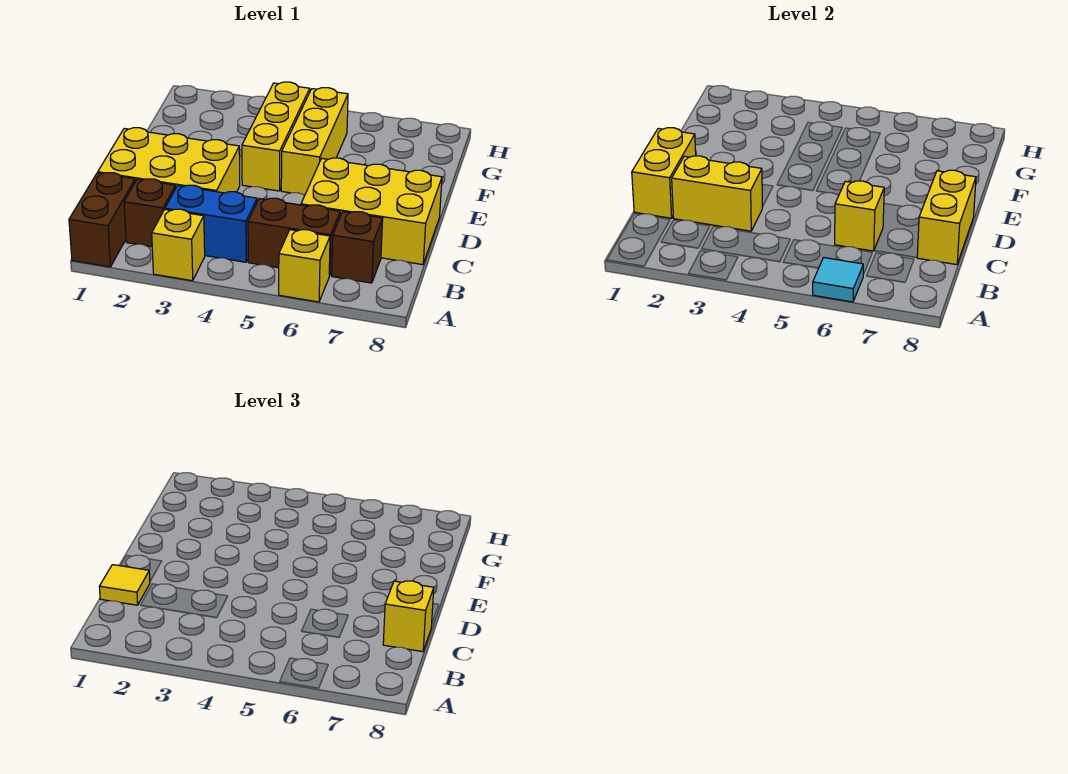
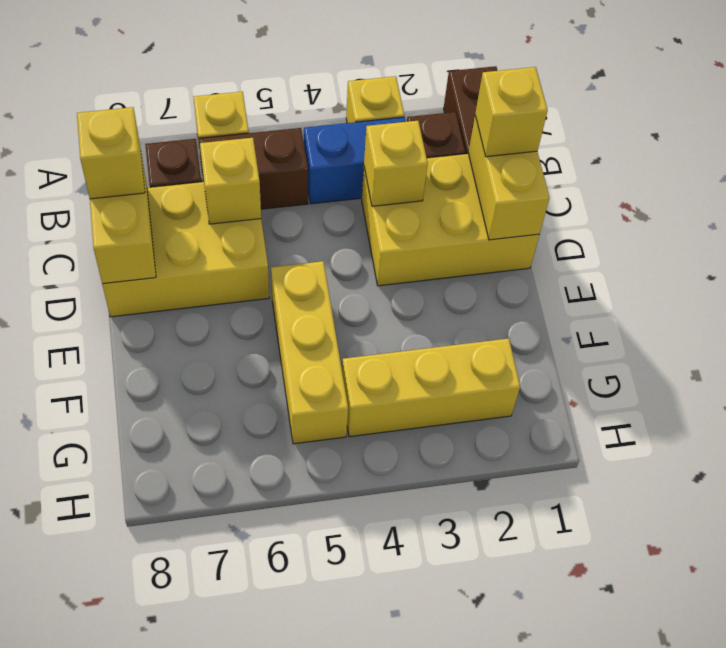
cyan 1x1 tile [813,258,863,302] -> none
yellow 1x1 tile [99,565,150,605] -> yellow 1x1 brick [475,67,548,157]
yellow 1x2 brick [672,156,762,231] -> yellow 1x1 brick [364,121,428,206]
yellow 1x3 brick [242,82,310,191] -> yellow 1x3 brick turned to [342,338,520,437]

